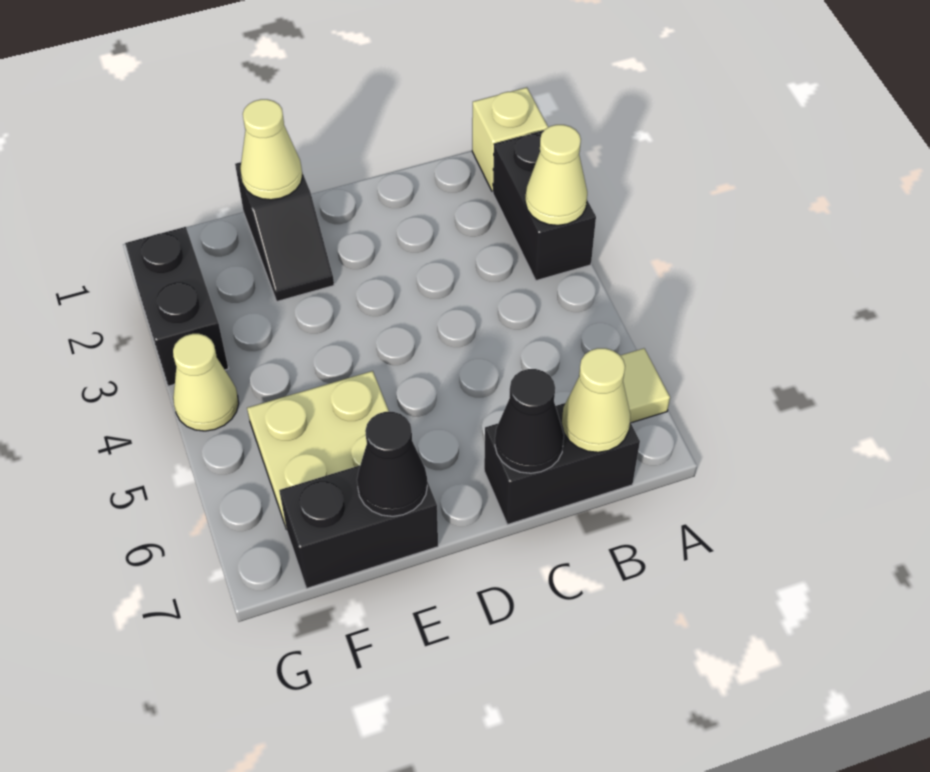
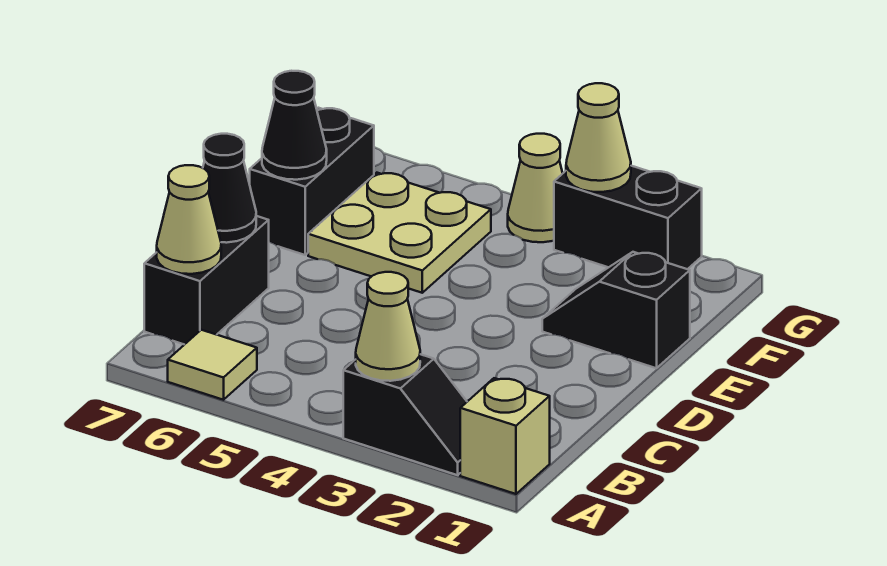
black 1x2 brick [493,131,596,281] -> black 1x2 slope [343,354,467,475]
tan 1x1 cone [240,99,302,200] -> tan 1x1 cone moved to [566,83,631,192]

